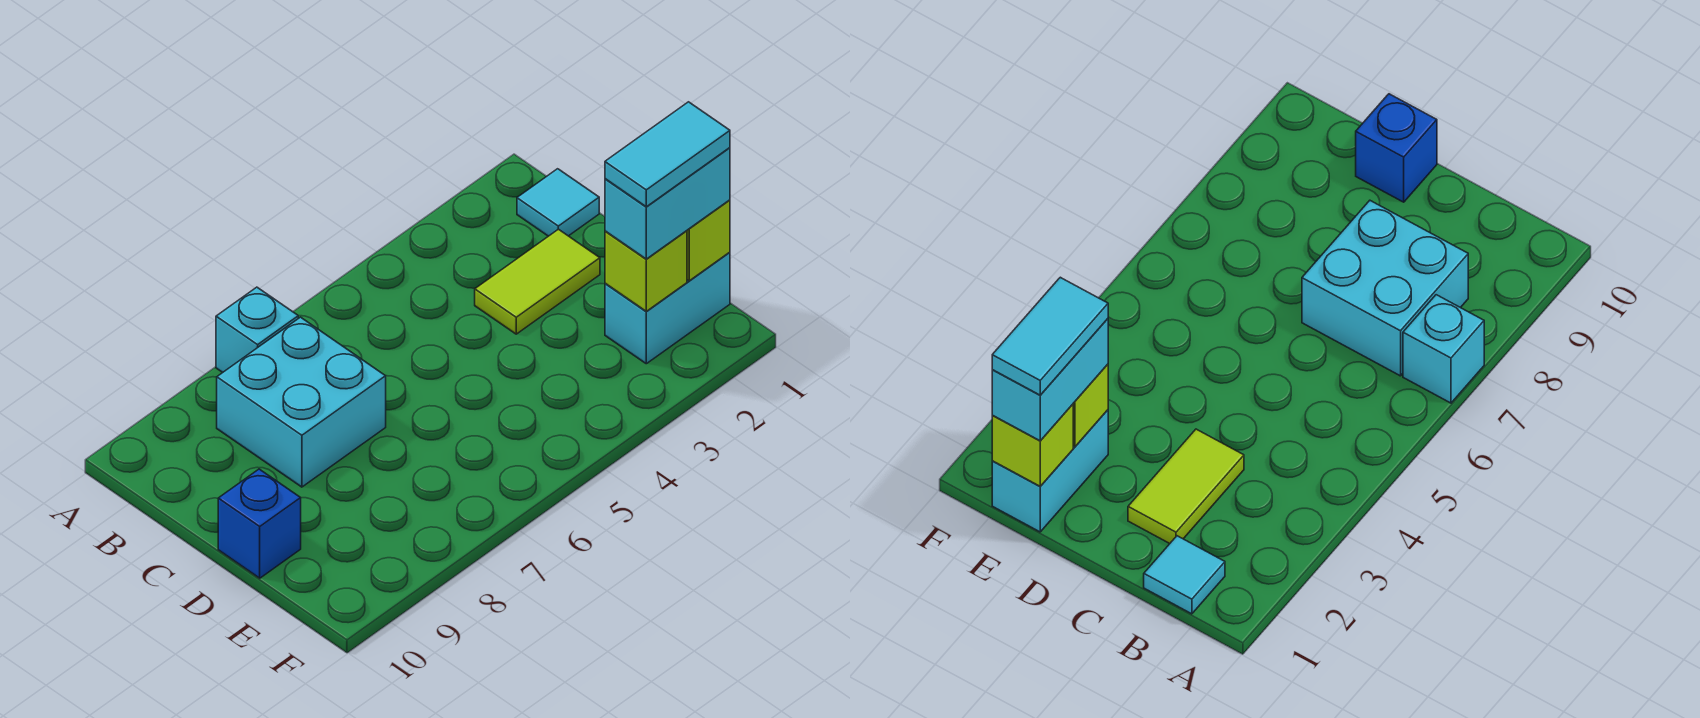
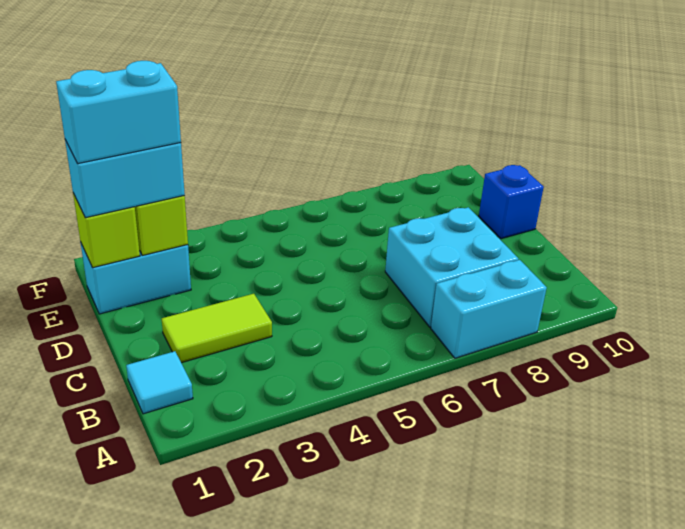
cyan 1x1 brick [216,287,298,372] -> cyan 1x2 brick [431,260,547,358]
cyan 1x2 tile [605,102,730,207] -> cyan 1x2 brick [56,61,181,164]

